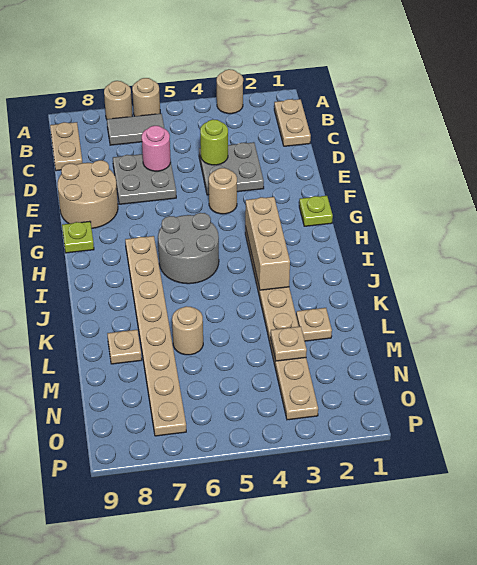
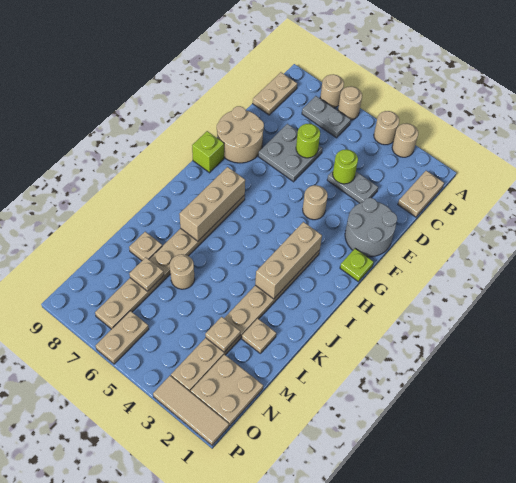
none -> tan 1x1 round brick [374,111,399,145]
grey 1x2 tile [107,114,164,145] -> grey 1x2 plate [302,96,351,138]
grey 2x2 plate [199,142,264,195] -> grey 1x2 plate [327,171,378,203]
pink 1x1 round brick [142,126,171,171] -> lime 1x1 round brick [296,124,320,158]
lime 1x1 plate [62,221,94,253] -> lime 1x1 brick [192,131,224,173]
grey 2x2 round brick [158,213,219,284] -> grey 2x2 round brick moved to [345,198,397,257]
none -> tan 1x3 brick [179,167,245,241]
none -> tan 1x1 plate [129,257,164,291]
none -> tan 2x2 plate [191,354,263,426]
none -> tan 1x2 plate [96,311,149,364]
none -> tan 1x3 tile [153,376,229,445]

